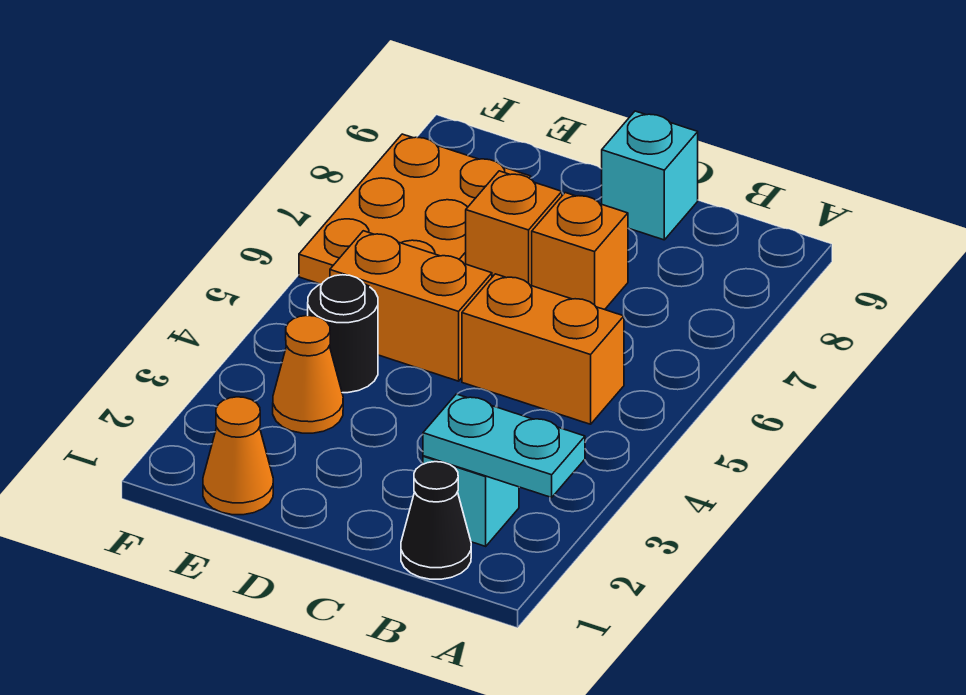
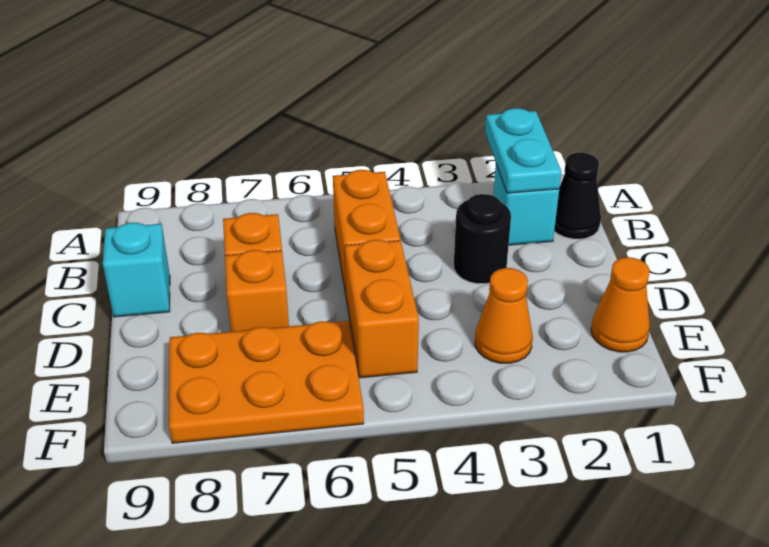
black 1x1 round brick [308,275,378,393] -> black 1x1 round brick moved to [454,194,511,284]

